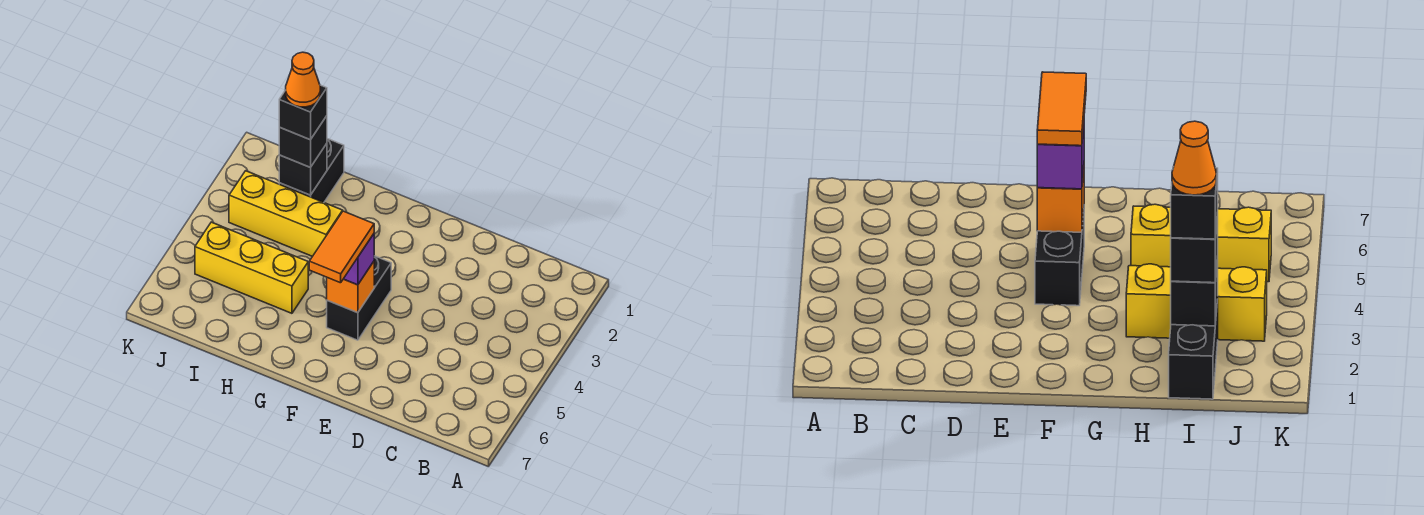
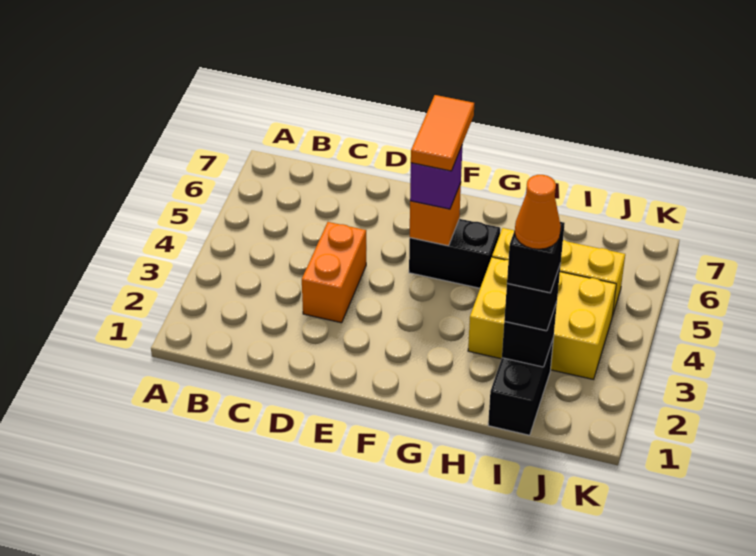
none -> orange 1x2 brick [302,222,366,323]
black 1x2 brick [327,256,391,340] -> black 1x2 brick turned to [409,219,500,288]
yellow 1x3 brick [229,171,343,256] -> yellow 2x3 brick [468,257,616,379]

